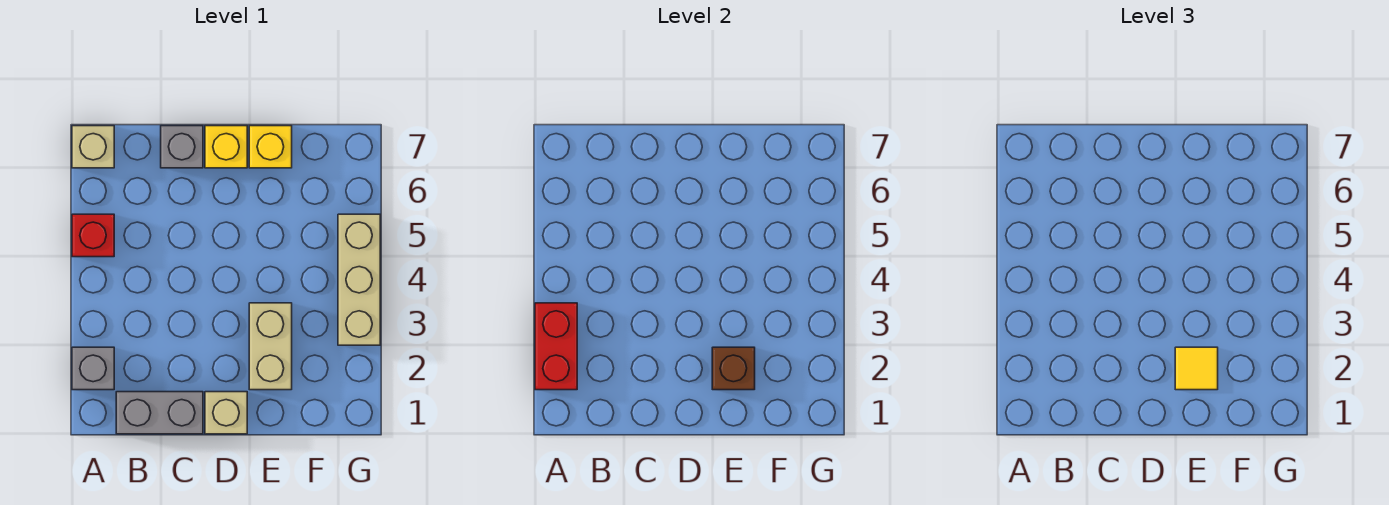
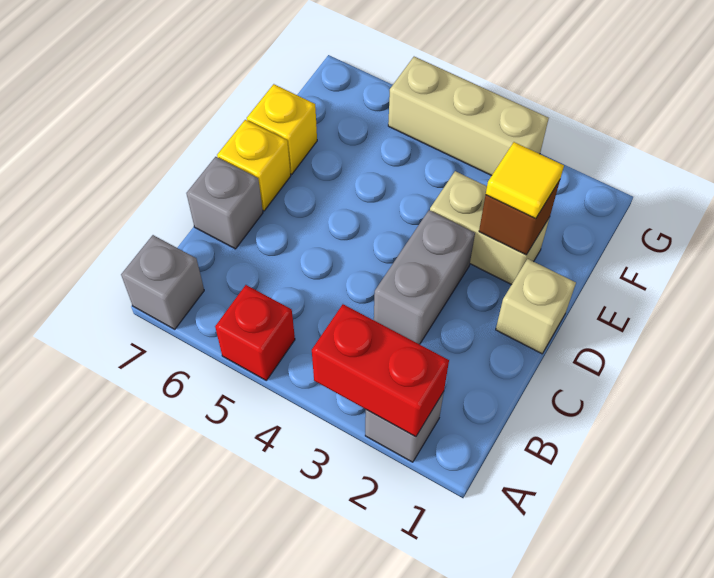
tan 1x1 brick [72,126,114,168] -> grey 1x1 brick [121,235,204,329]
grey 1x2 brick [116,392,203,434] -> grey 1x2 brick moved to [374,210,475,344]

